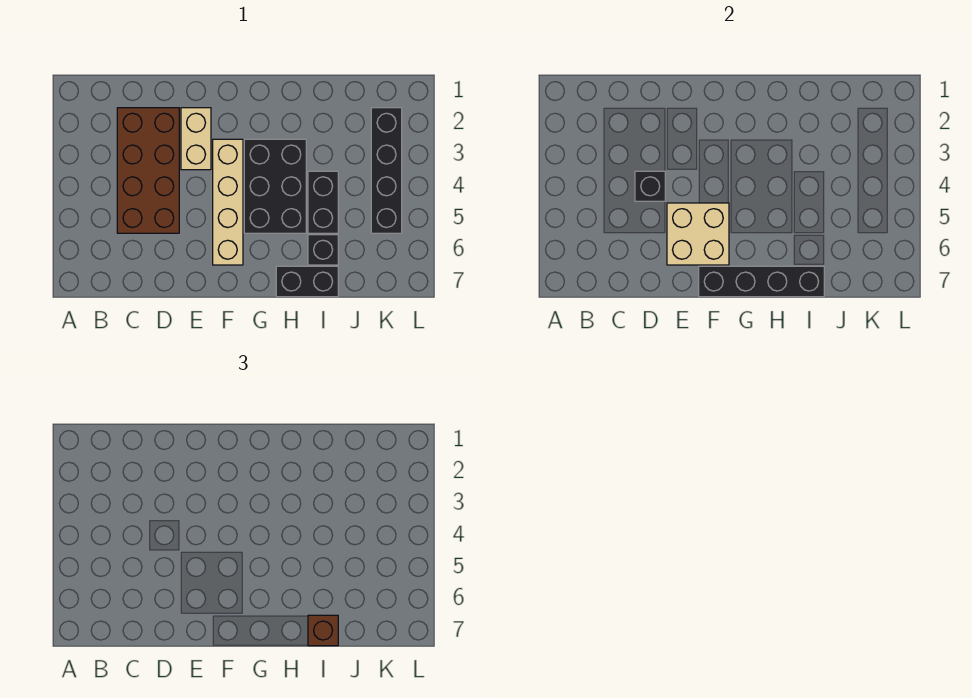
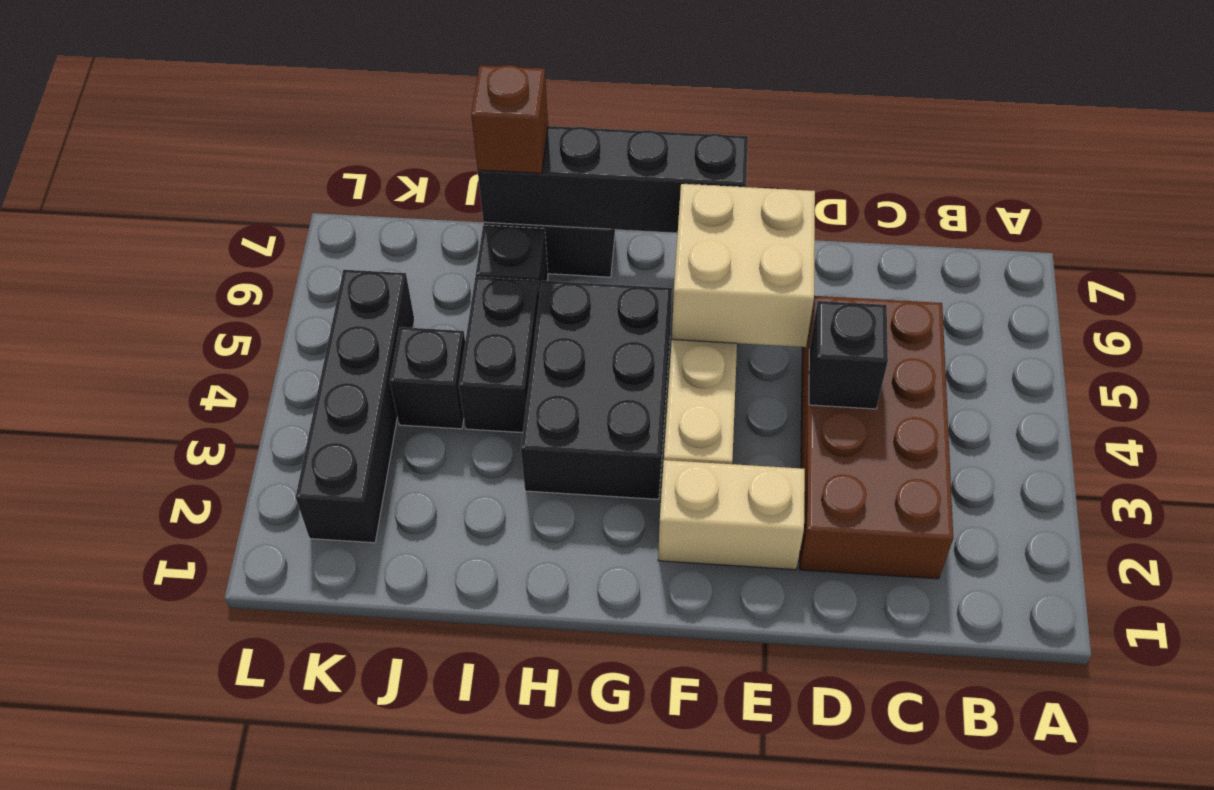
tan 1x2 brick [181,108,211,170] -> tan 1x2 brick turned to [658,460,805,570]
none -> black 1x1 brick [390,327,465,429]

